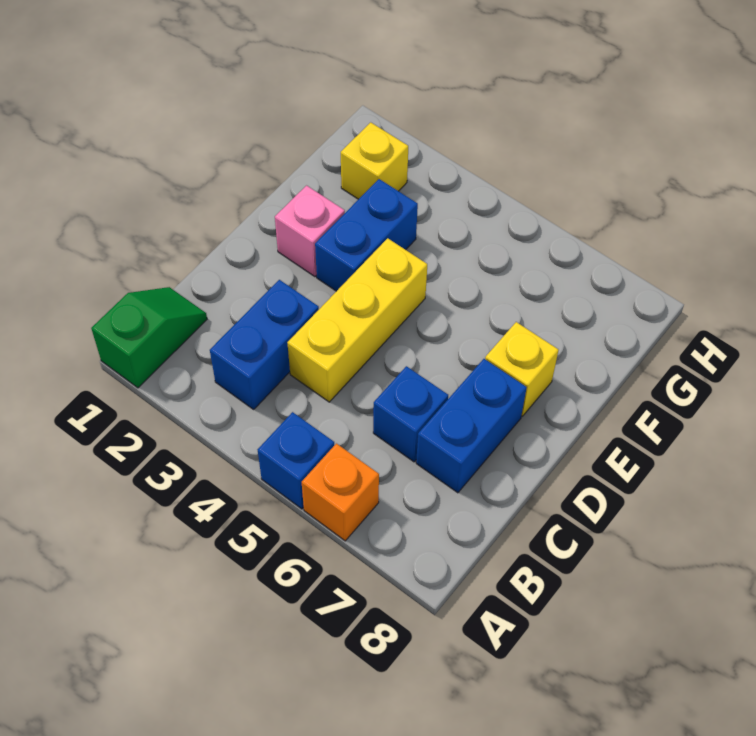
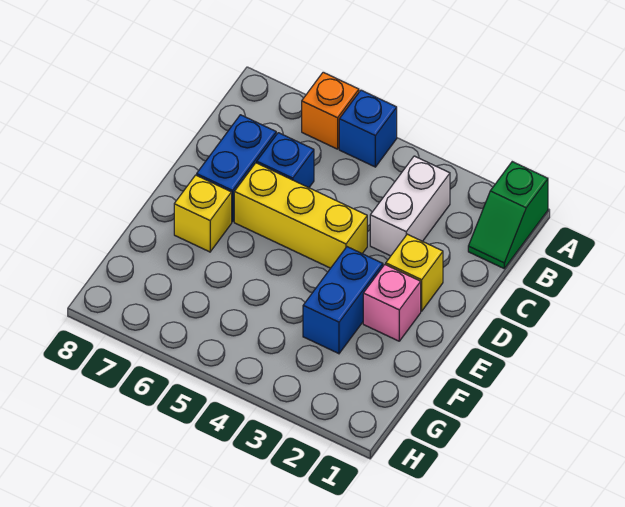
blue 1x2 brick [210,280,319,409] -> white 1x2 brick [370,156,450,256]
yellow 1x3 brick [287,238,427,402] -> yellow 1x3 brick turned to [234,163,367,268]
yellow 1x1 brick [341,122,408,199] -> yellow 1x1 brick moved to [386,234,443,311]

